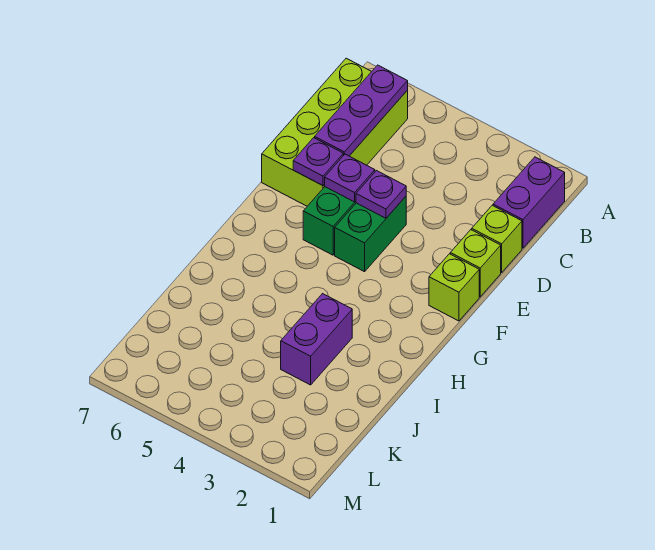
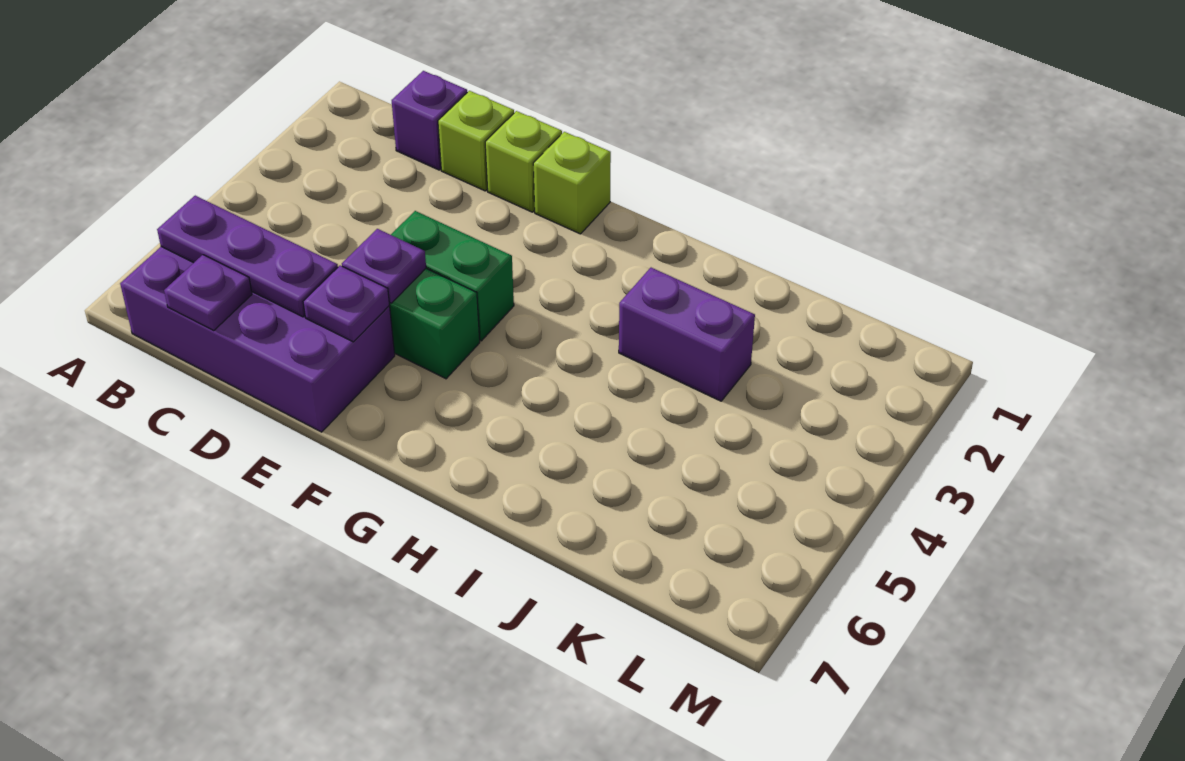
purple 1x2 brick [493,157,565,248] -> purple 1x1 brick [392,71,467,170]
lime 2x4 brick [262,58,408,206] -> purple 2x4 brick [120,247,395,432]
purple 1x1 plate [356,171,406,218] -> purple 1x1 plate moved to [164,255,252,331]

